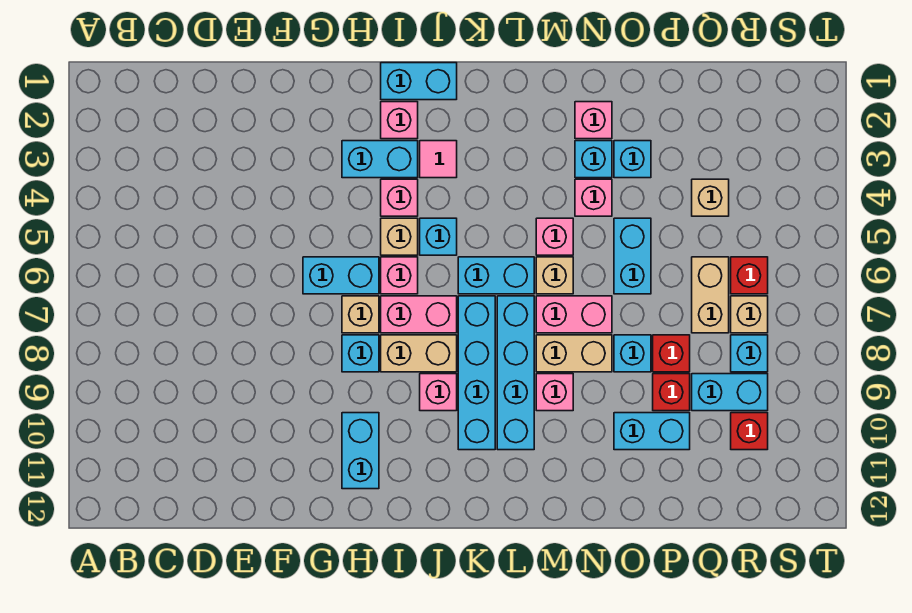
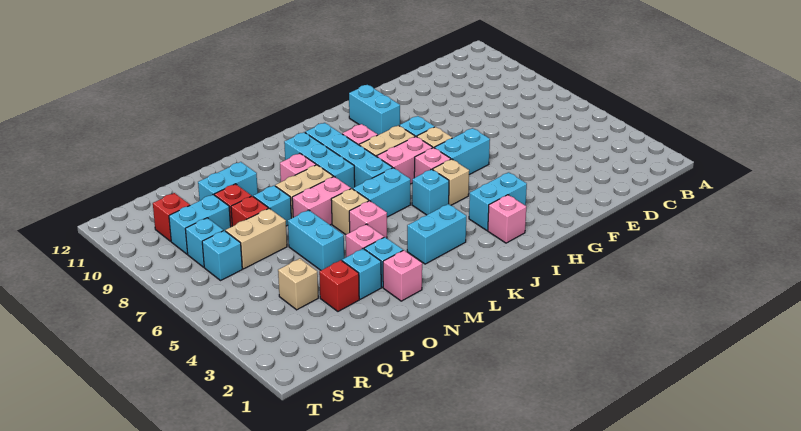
cyan 1x2 brick [381,63,457,100] -> cyan 1x2 brick moved to [407,204,466,264]
pink 1x1 brick [381,179,418,216] -> none
pink 1x1 tile [420,141,457,178] -> none
cyan 1x4 brick [497,296,534,450] -> cyan 1x3 brick [284,132,355,189]
tan 1x2 brick [692,257,729,333] -> tan 1x2 brick turned to [225,208,287,269]
red 1x1 brick [731,257,768,294] -> red 1x1 brick moved to [319,260,359,311]
tan 1x1 brick [731,296,768,333] -> cyan 1x1 brick [202,231,242,280]

